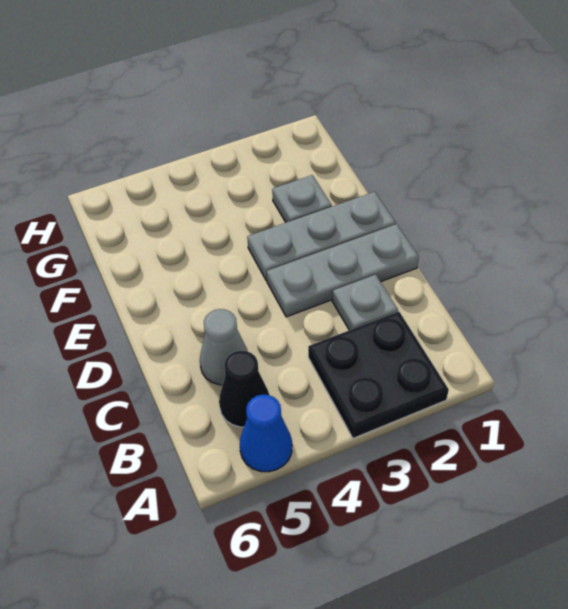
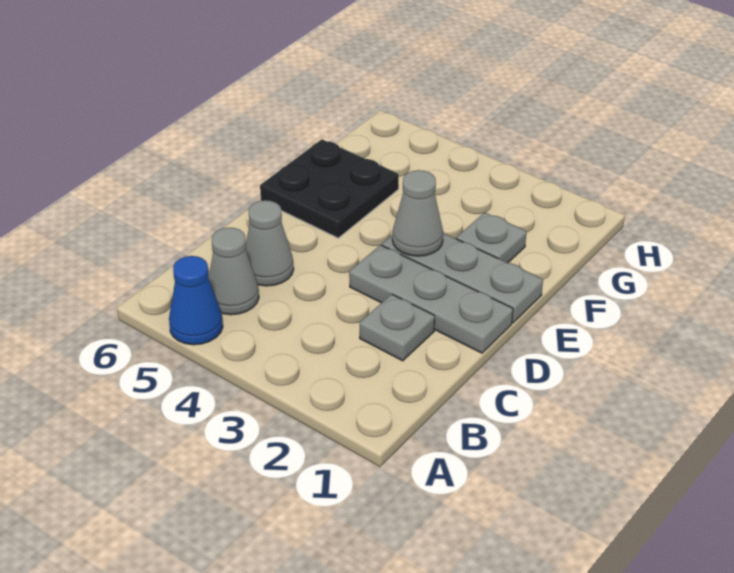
black 2x2 plate [308,312,449,438] -> black 2x2 plate moved to [260,139,399,238]
black 1x1 cone [219,351,269,427] -> grey 1x1 cone [208,228,259,315]
none -> grey 1x1 cone [392,170,443,256]

